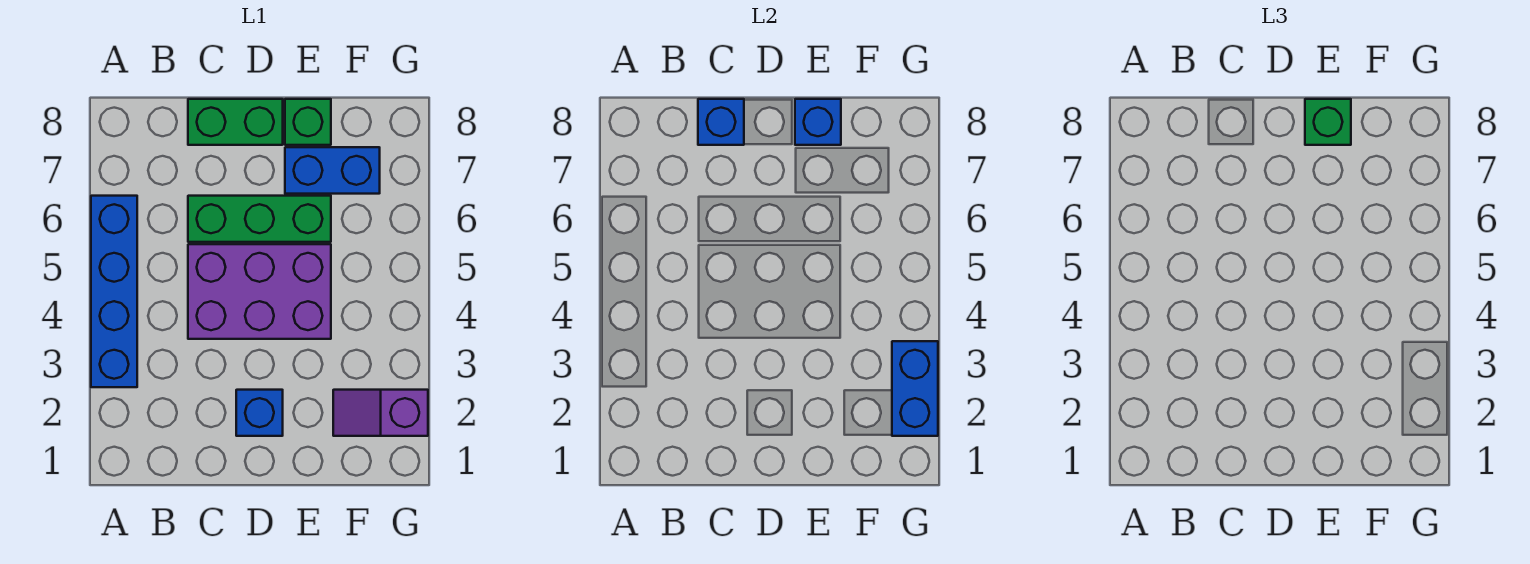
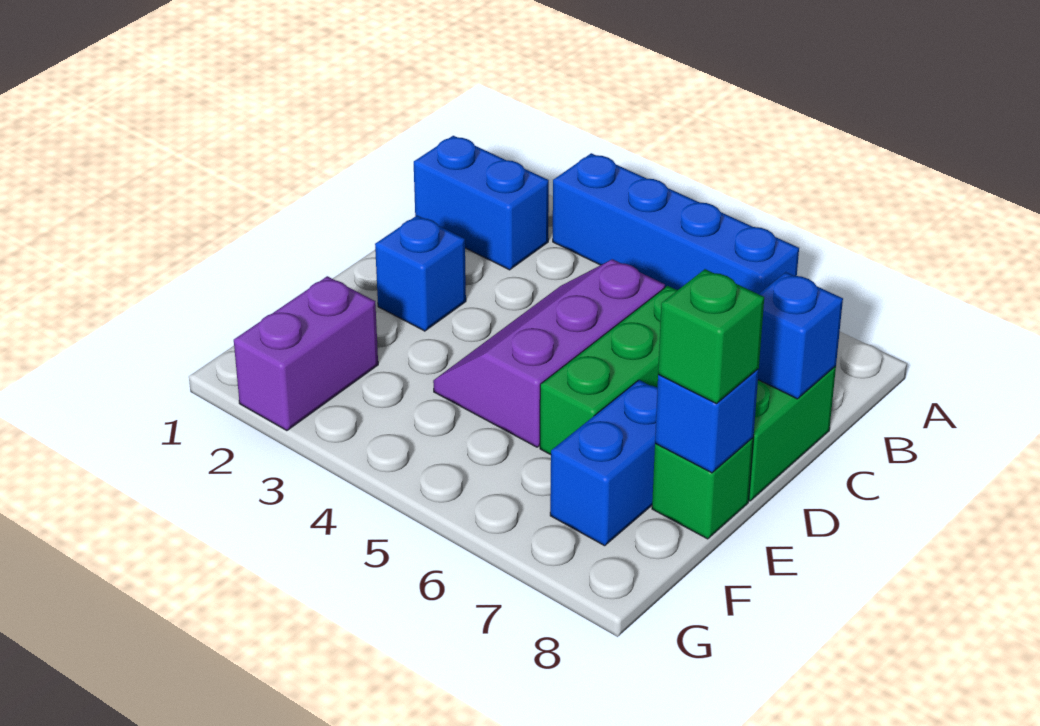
purple 2x3 brick [188,244,331,339] -> purple 2x3 slope [433,259,665,447]
purple 1x2 slope [333,390,428,436] -> purple 1x2 brick [234,276,378,431]
blue 1x2 brick [892,341,938,436] -> blue 1x2 brick moved to [414,136,549,270]

